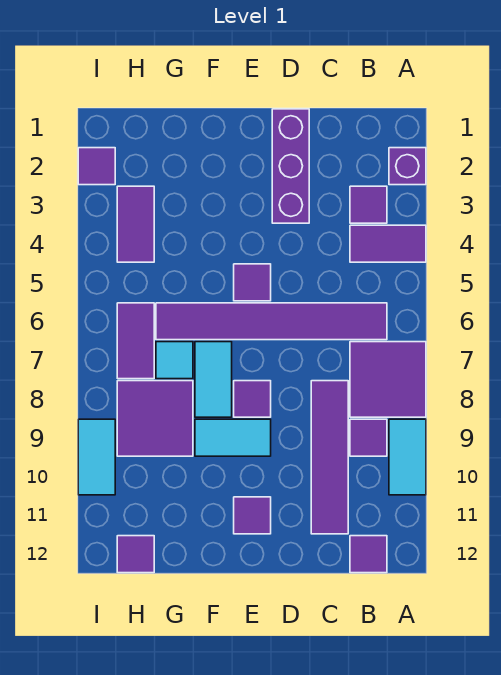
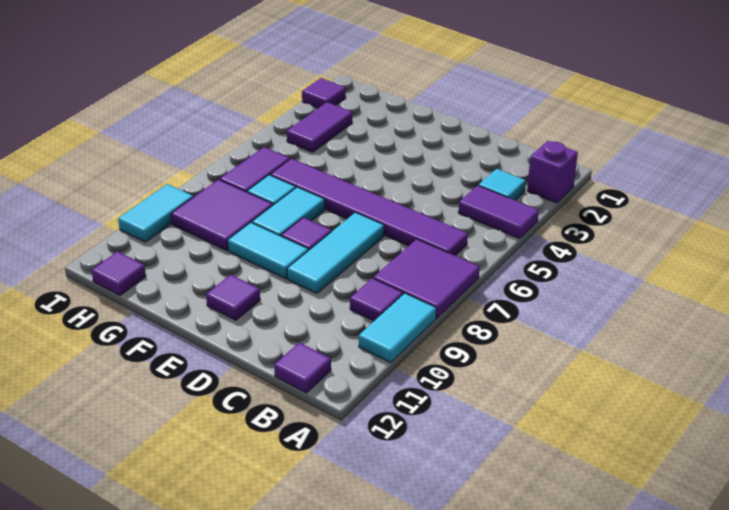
purple 1x1 tile [350,186,387,223] -> cyan 1x1 tile [479,169,526,200]
purple 1x4 tile [311,381,348,534] -> none
purple 1x3 brick [272,109,309,223] -> none
none -> cyan 1x3 tile [287,213,384,294]
purple 1x1 tile [234,264,271,301] -> none

